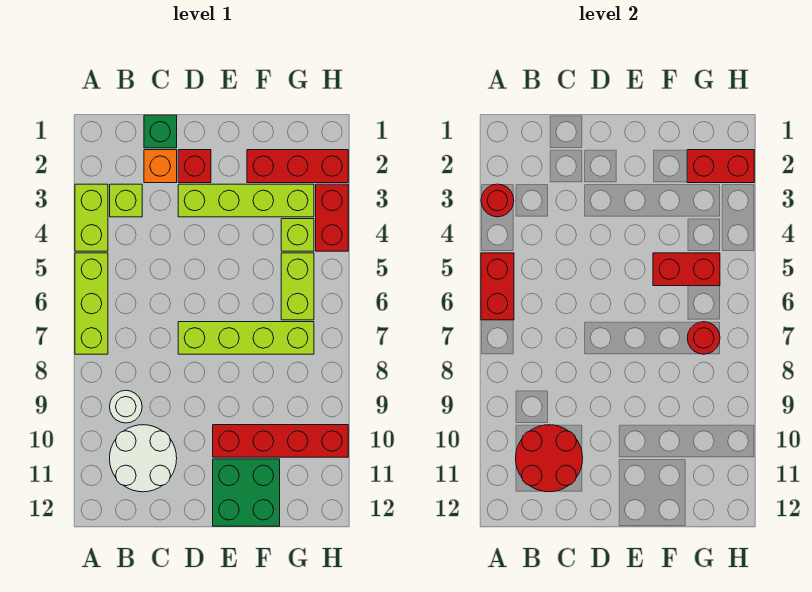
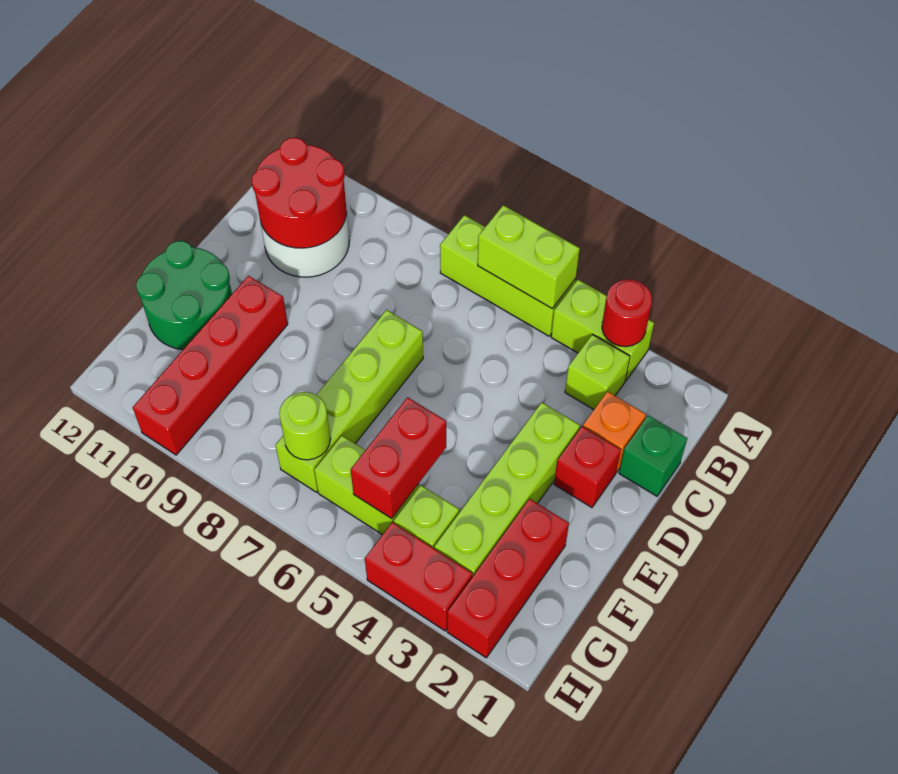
red 1x2 brick [481,253,514,320] -> lime 1x2 brick [478,205,580,308]
white 1x1 round brick [110,390,142,423] -> none
green 2x2 brick [213,459,280,526] -> green 2x2 round brick [136,241,232,350]
red 1x2 brick [687,150,754,183] -> none
red 1x1 round brick [687,322,720,354] -> lime 1x1 round brick [279,392,331,460]

